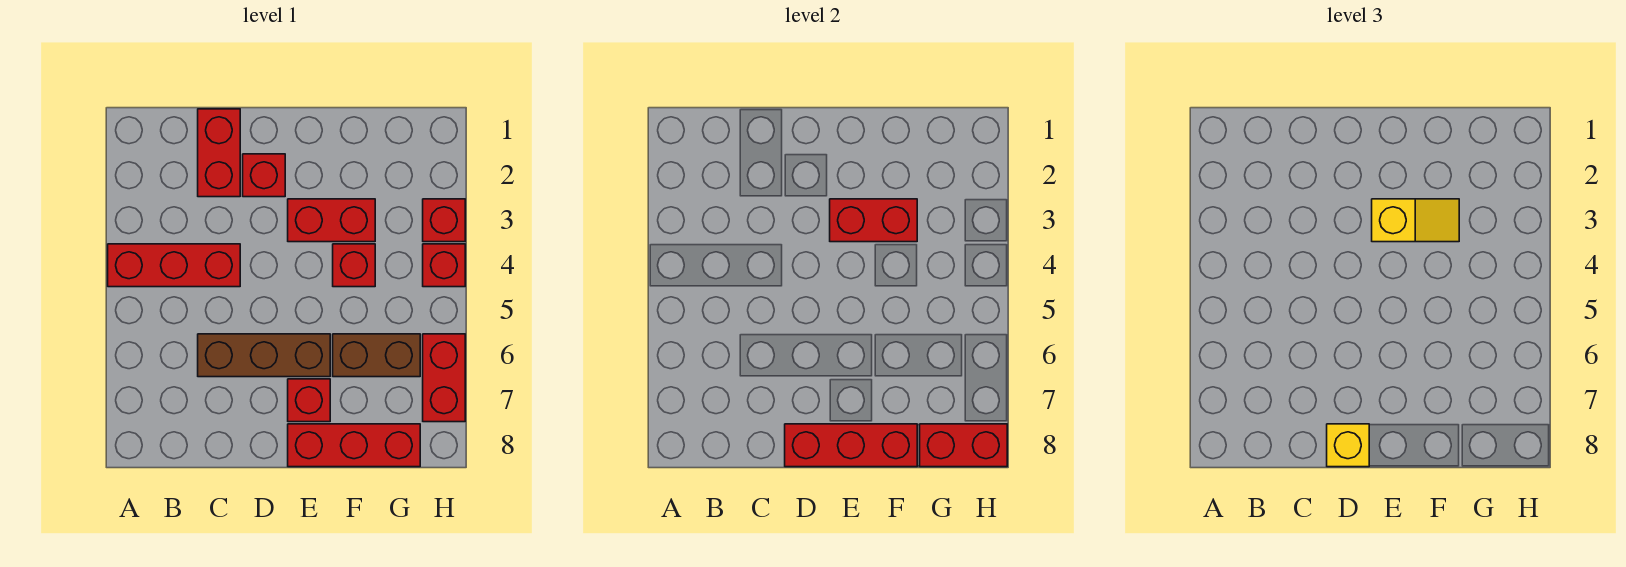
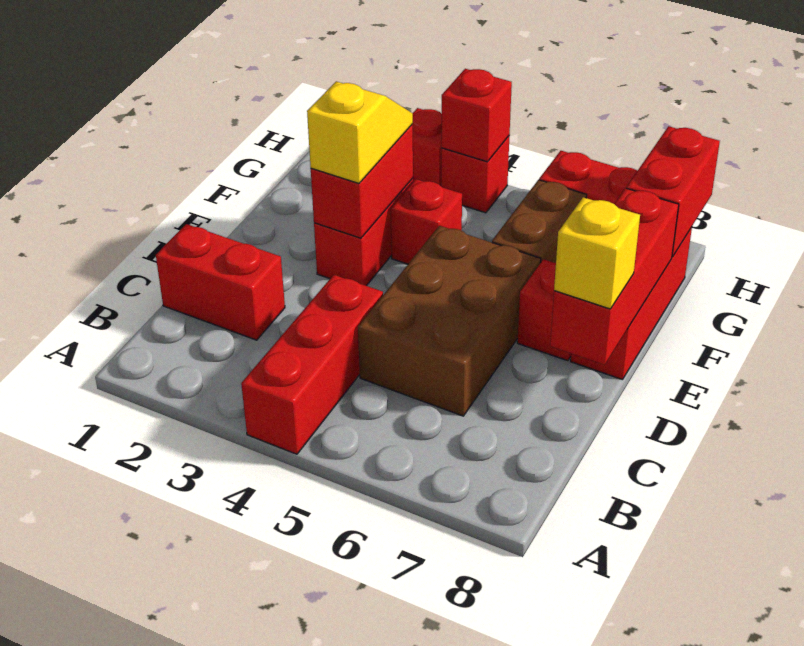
brown 1x3 brick [198,334,330,377] -> brown 2x3 brick [358,226,541,416]
red 1x1 brick [243,154,285,197] -> red 1x1 brick moved to [441,69,512,162]

